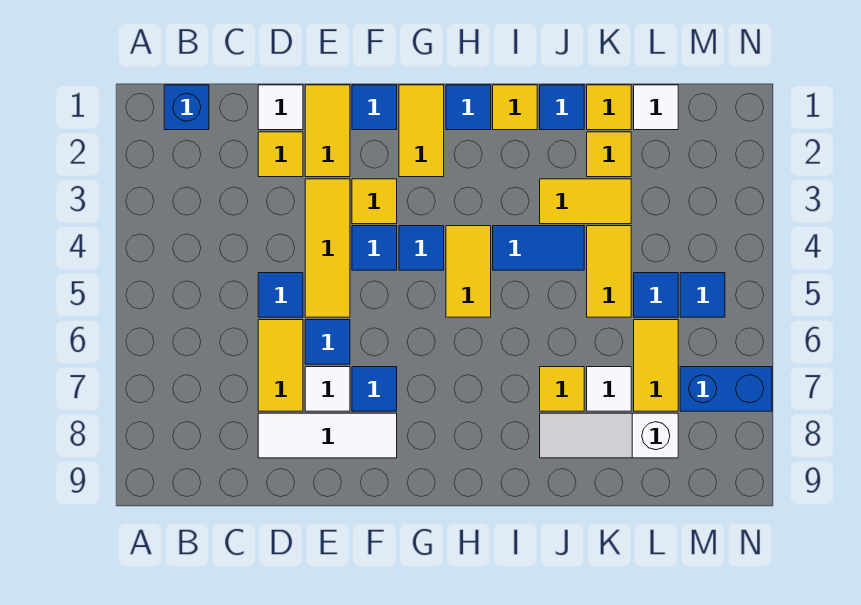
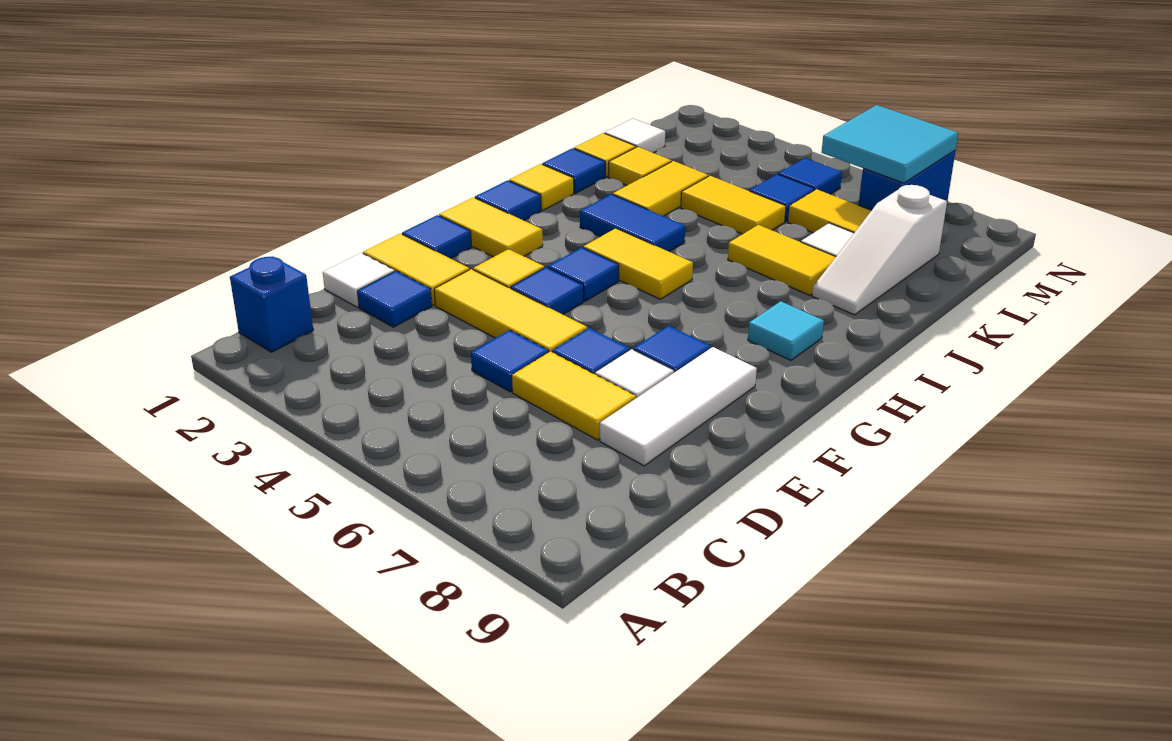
yellow 1x1 tile [258,132,303,177] -> blue 1x1 tile [357,271,432,327]
none -> cyan 1x1 tile [748,301,824,360]
blue 1x2 tile [493,226,584,270] -> blue 1x2 tile turned to [580,194,685,252]
yellow 1x1 tile [540,367,584,411] -> yellow 1x2 tile [728,225,835,295]
none -> cyan 2x2 tile [822,105,958,183]

